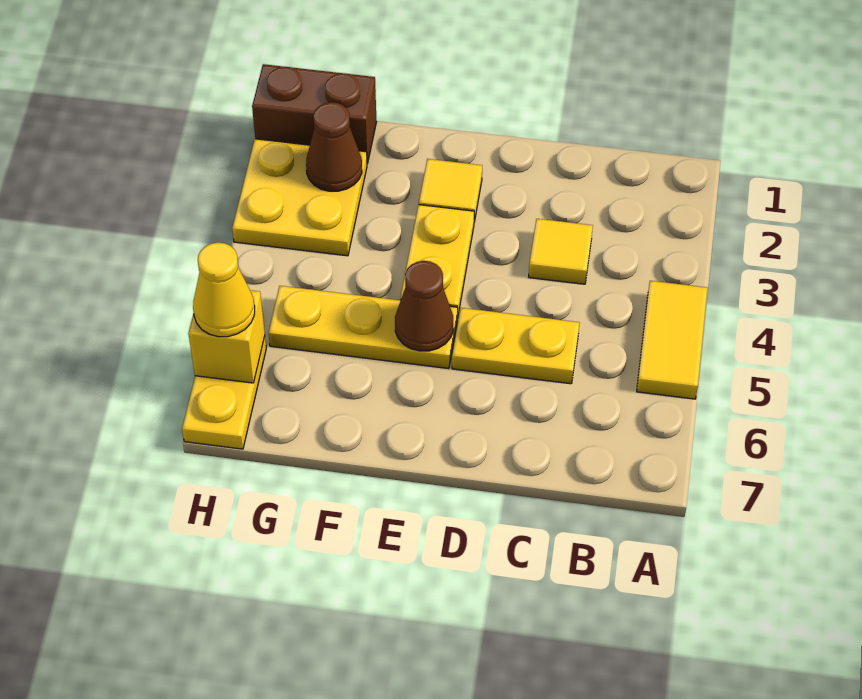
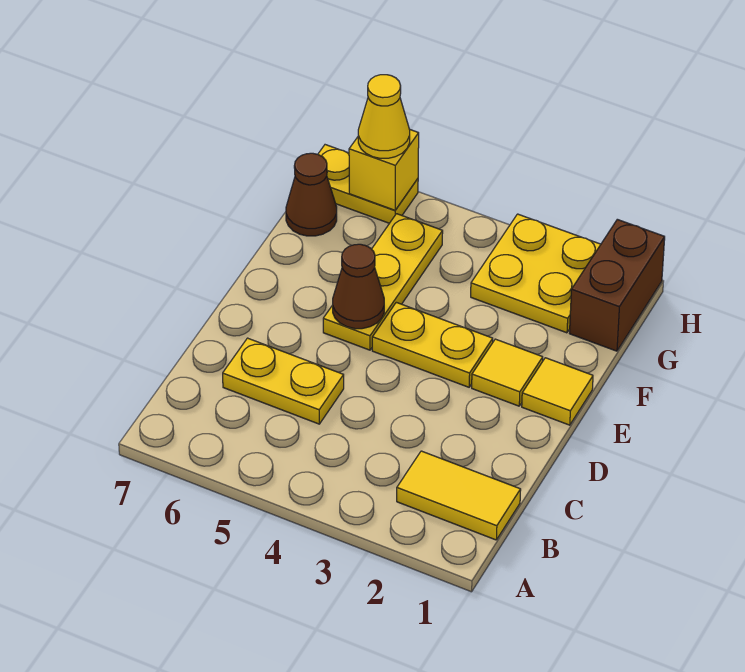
yellow 1x2 tile [637,281,708,399] -> yellow 1x2 tile moved to [397,451,521,540]
yellow 1x1 tile [529,219,593,284] -> yellow 1x1 tile moved to [522,358,593,425]
yellow 1x2 plate [452,308,580,384] -> yellow 1x2 plate turned to [223,338,344,424]
brown 1x1 cone [306,102,362,191] -> brown 1x1 cone moved to [286,153,337,236]

